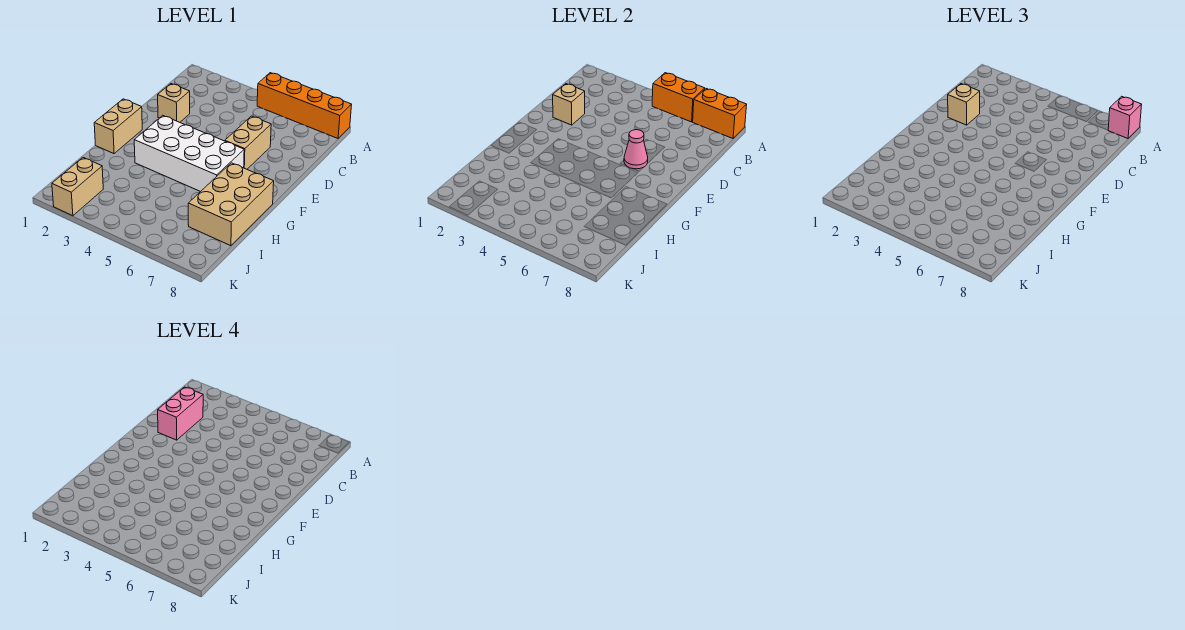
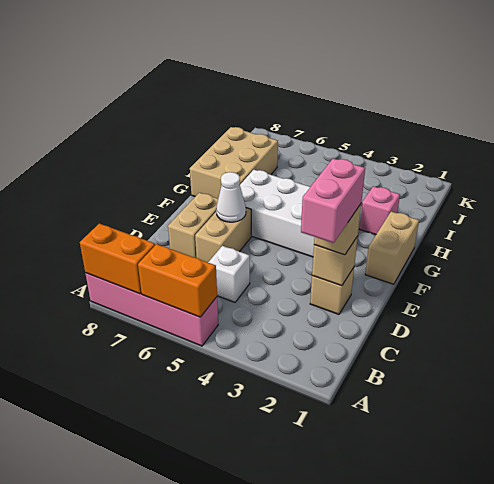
orange 1x4 brick [257,73,352,138] -> pink 1x4 brick [85,273,218,346]
pink 1x1 brick [1108,96,1142,138] -> pink 1x1 brick moved to [360,186,400,235]
none -> white 1x1 brick [208,246,250,302]
pink 1x1 cone [624,130,648,169] -> white 1x1 cone [216,172,246,222]
tan 1x2 brick [52,158,103,216] -> tan 1x2 brick moved to [168,193,218,258]

